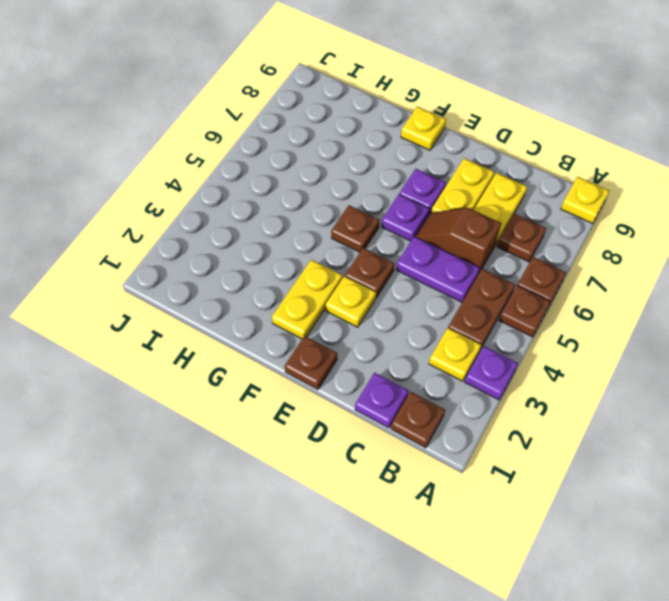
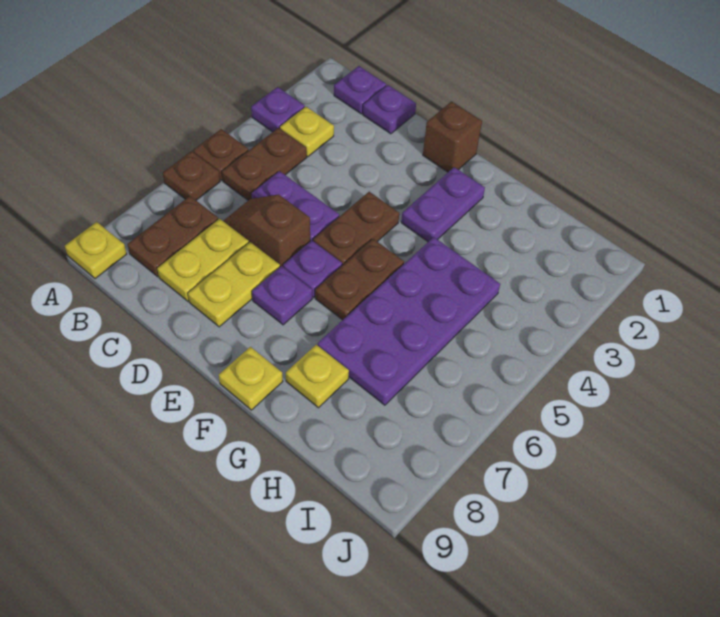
brown 1x1 plate [391,392,445,448] -> purple 1x1 plate [334,66,386,114]
brown 1x1 plate [497,214,546,262] -> brown 1x2 plate [127,196,218,277]
brown 1x2 slope [416,208,501,273] -> brown 1x2 slope turned to [223,194,310,267]
brown 1x1 plate [285,336,337,390] -> brown 1x1 brick [423,101,482,172]
yellow 1x1 plate [326,276,376,327] -> yellow 1x1 plate moved to [286,345,349,408]
brown 1x1 plate [345,248,395,298] -> brown 1x2 plate [313,192,399,265]
yellow 1x2 plate [272,260,343,339] -> purple 1x2 plate [401,167,485,242]
brown 1x1 plate [331,205,380,252] -> brown 1x2 plate [315,239,404,320]
none -> purple 2x4 plate [318,237,500,405]

